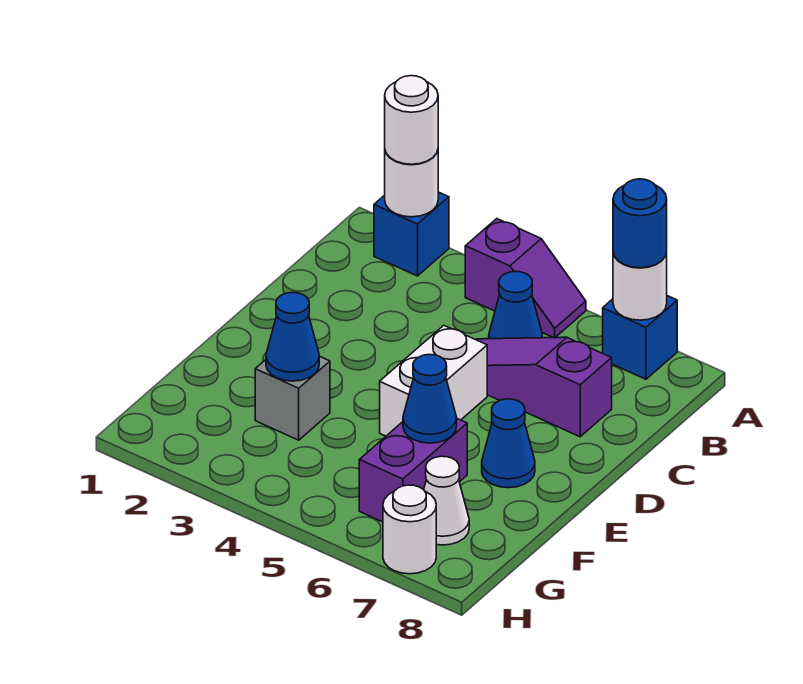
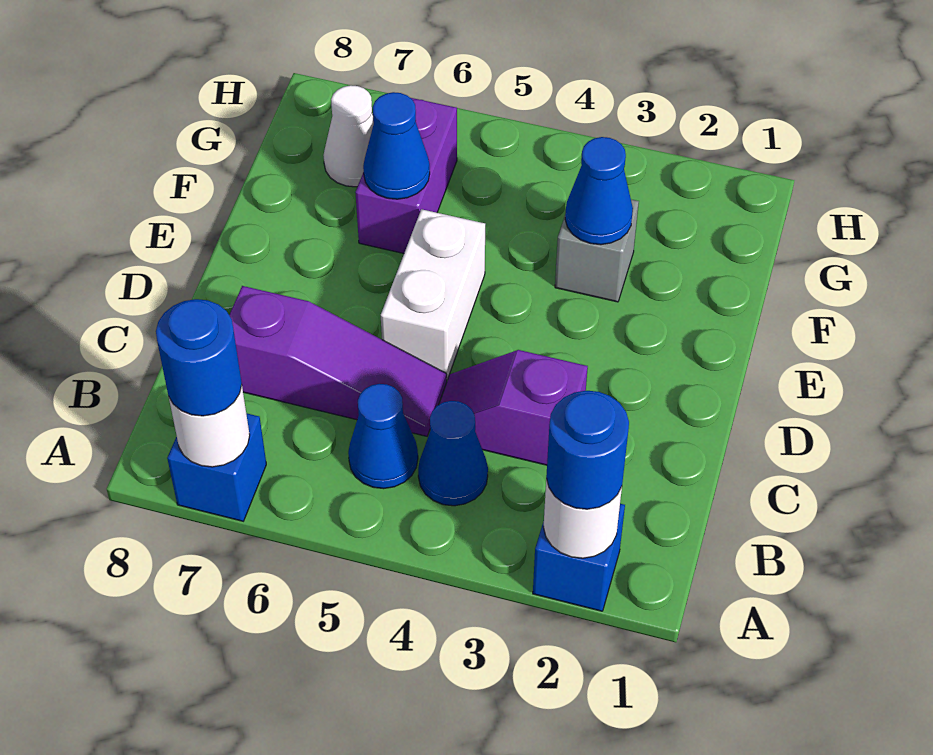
white 1x1 round brick [385,76,438,164] -> blue 1x1 round brick [546,391,629,509]
purple 1x2 slope [465,219,586,338] -> purple 1x2 slope moved to [439,350,588,465]
blue 1x1 cone [482,399,535,488] -> blue 1x1 cone moved to [418,401,488,506]
white 1x1 round brick [383,485,436,574] -> none

